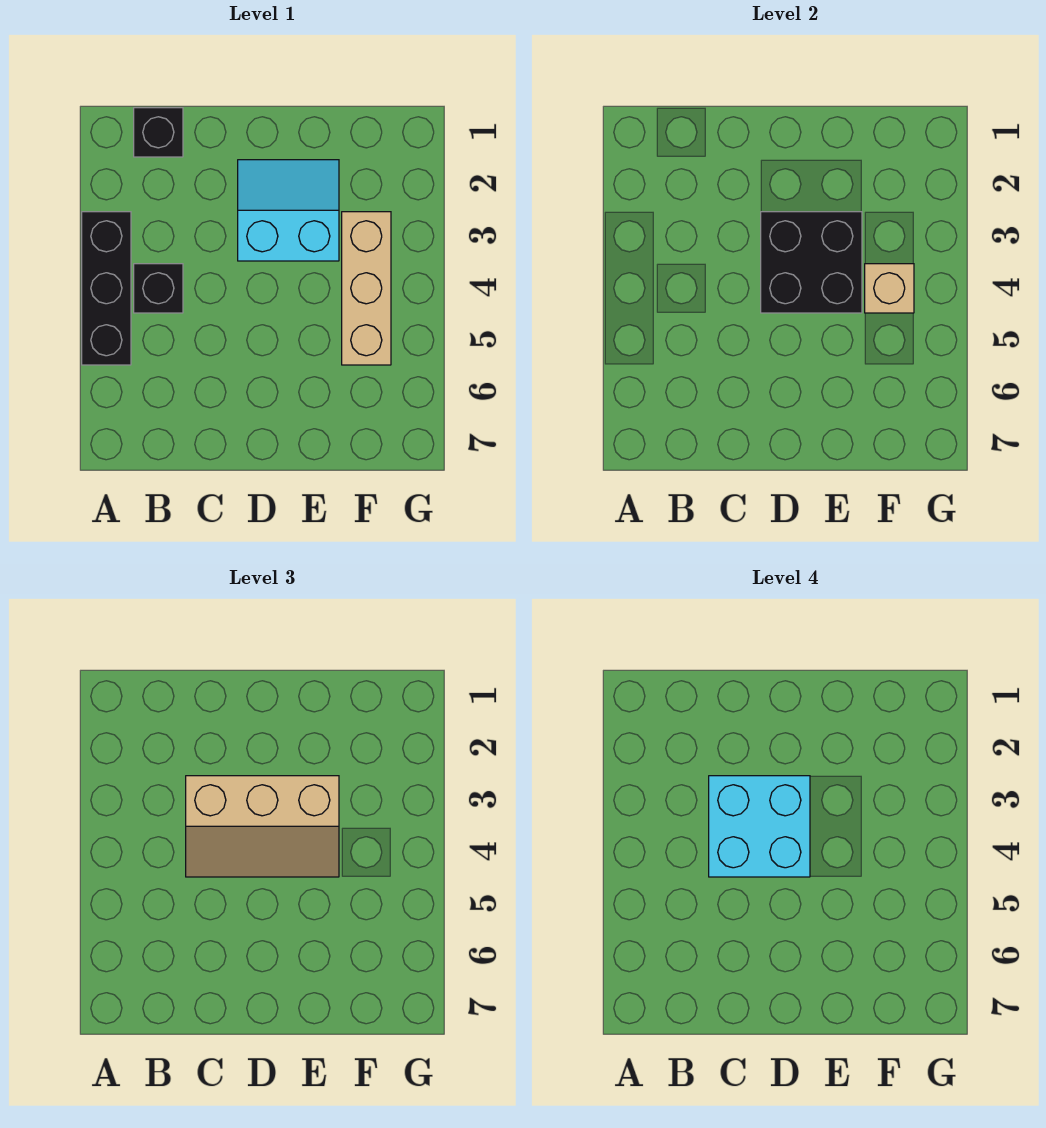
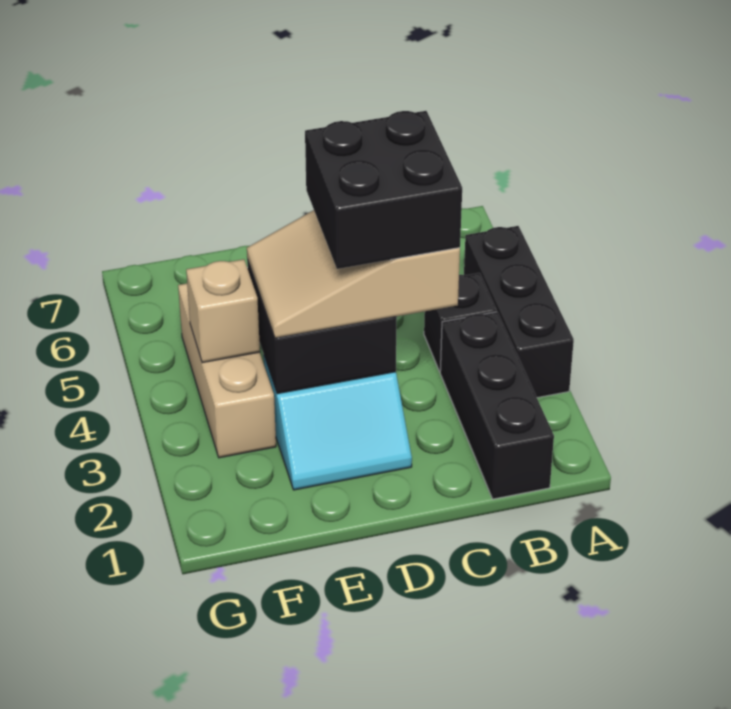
black 1x1 brick [134,108,183,157] -> black 1x3 brick [440,312,554,499]
tan 2x3 slope [186,776,339,877] -> tan 2x3 slope turned to [247,210,460,338]
cyan 2x2 brick [709,776,810,877] -> black 2x2 brick [305,111,462,269]

